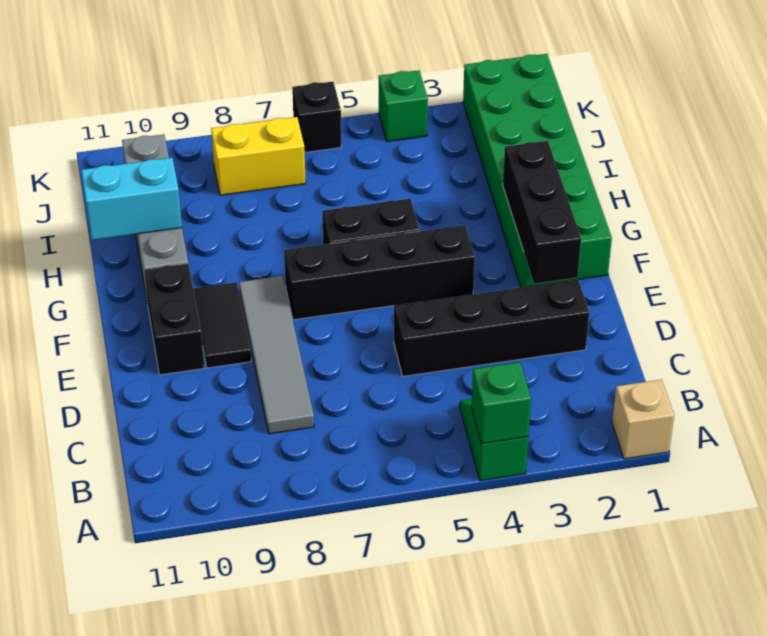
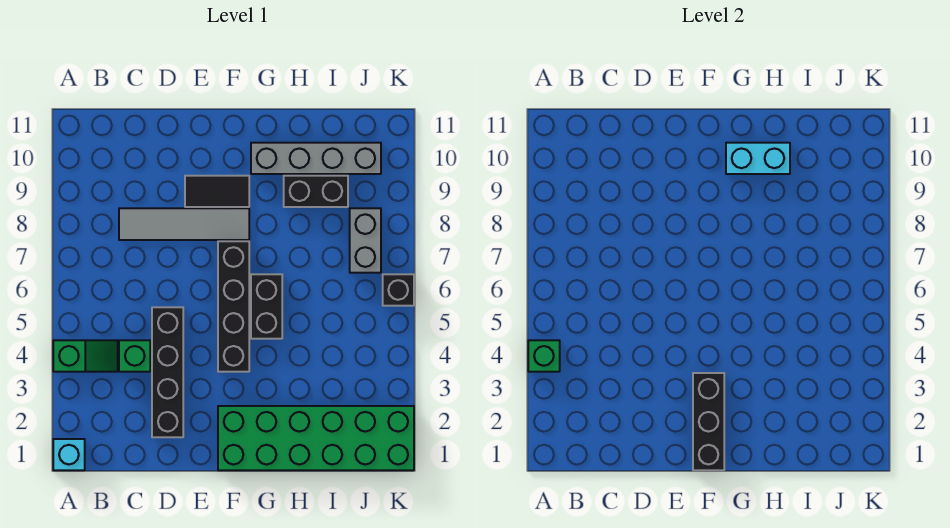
tan 1x1 brick [612,380,674,459] -> cyan 1x1 brick [53,439,85,470]
black 1x3 brick [503,141,581,283] -> black 1x3 brick turned to [693,373,724,470]
black 1x2 brick [144,263,204,375] -> black 1x2 brick moved to [284,176,348,207]
cyan 1x2 brick [81,158,182,240] -> cyan 1x2 brick turned to [726,143,790,174]
yellow 1x2 brick [211,117,306,195] -> grey 1x2 brick [350,208,381,273]
green 1x1 brick [379,70,428,141] -> green 1x1 brick moved to [119,340,150,372]

